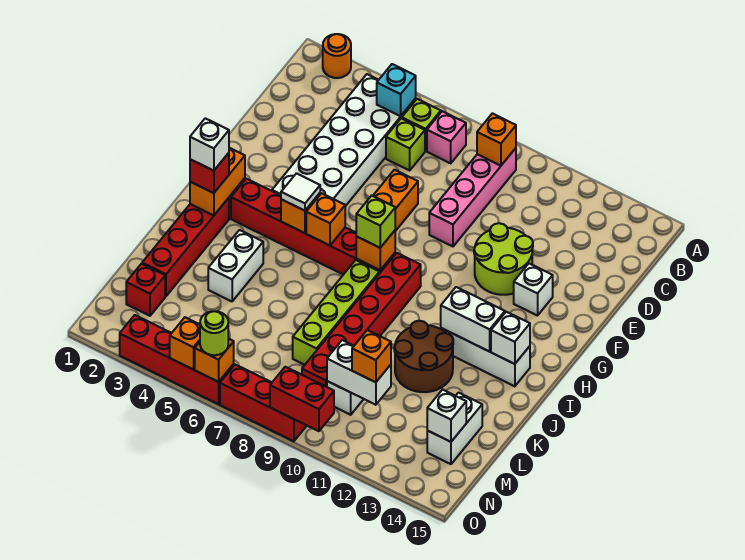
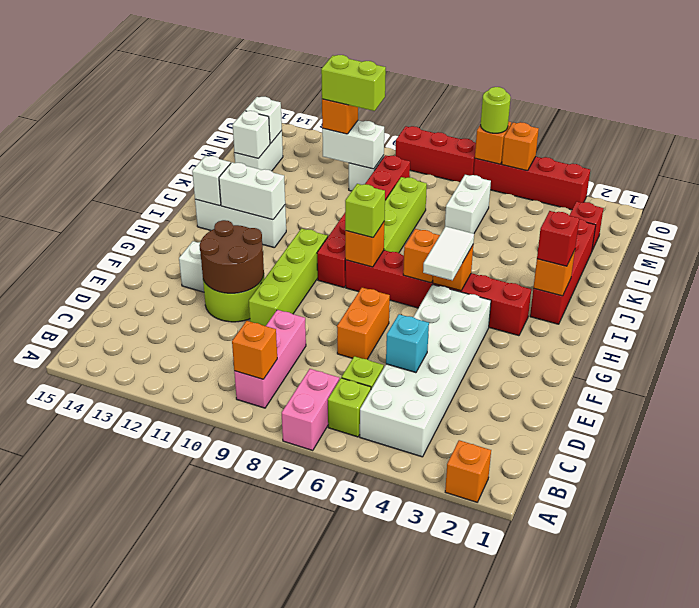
orange 1x1 round brick [323,34,351,78] -> orange 1x1 brick [445,440,491,502]
cyan 1x1 brick [377,64,416,116] -> cyan 1x1 brick moved to [386,314,429,373]
pink 1x1 brick [427,111,466,163] -> pink 1x2 brick [282,369,339,450]
pink 1x4 brick [429,148,516,246] -> pink 1x3 brick [234,310,306,408]
none -> lime 1x4 brick [249,228,328,326]
orange 1x2 brick [190,148,245,215] -> orange 1x1 brick [533,250,575,296]
white 1x1 tile [281,173,320,211] -> white 1x2 tile [423,227,474,280]
white 1x1 brick [190,118,229,171] -> white 1x1 brick moved to [233,111,270,159]
white 1x2 brick [208,230,263,301] -> white 1x2 brick moved to [445,175,491,234]
brown 2x2 round brick [394,321,453,392] -> brown 2x2 round brick moved to [199,220,264,293]
none -> lime 1x2 brick [321,55,386,111]
red 1x2 brick [270,367,334,431] -> none

